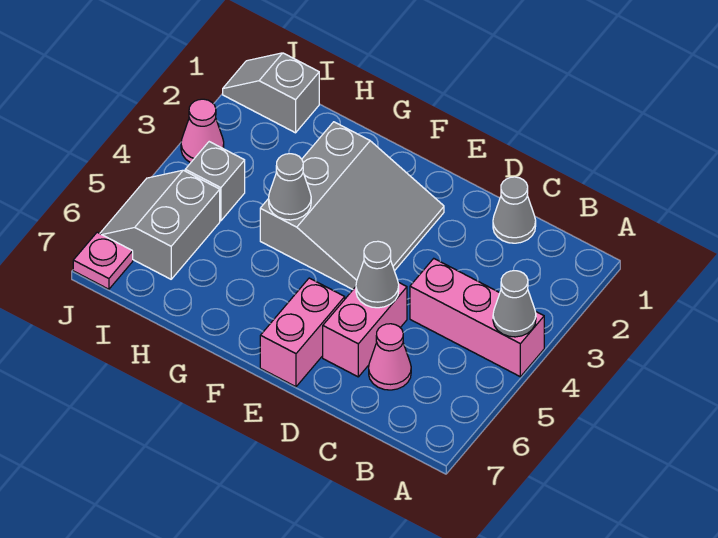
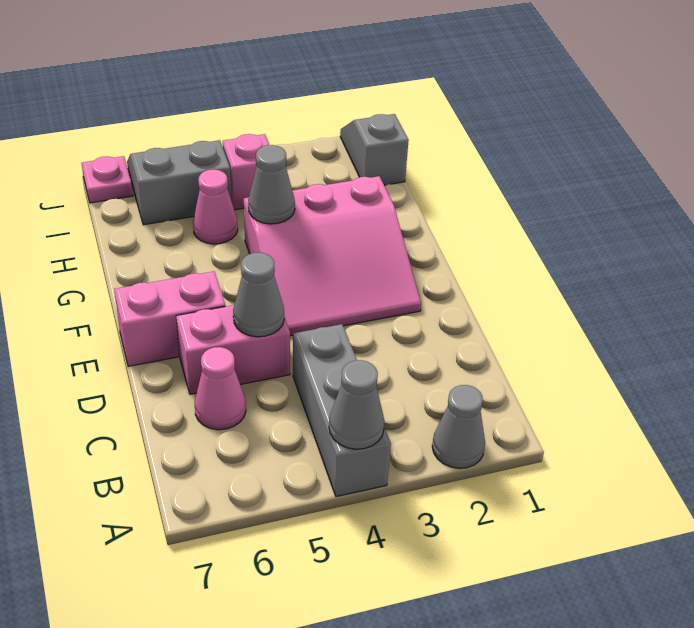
pink 1x3 brick [410,259,544,377] -> grey 1x3 brick [293,324,391,497]
grey 1x1 cone [493,177,536,243] -> grey 1x1 cone moved to [432,385,485,468]
grey 3x3 slope [260,122,444,289] -> pink 3x3 slope [244,176,421,336]
grey 1x1 brick [185,142,245,221] -> pink 1x1 brick [223,134,269,210]
pink 1x1 cone [181,99,224,163] -> pink 1x1 cone moved to [193,169,238,244]

